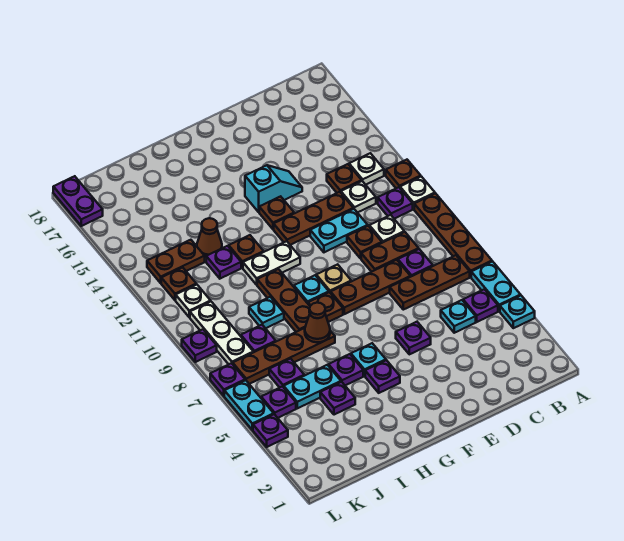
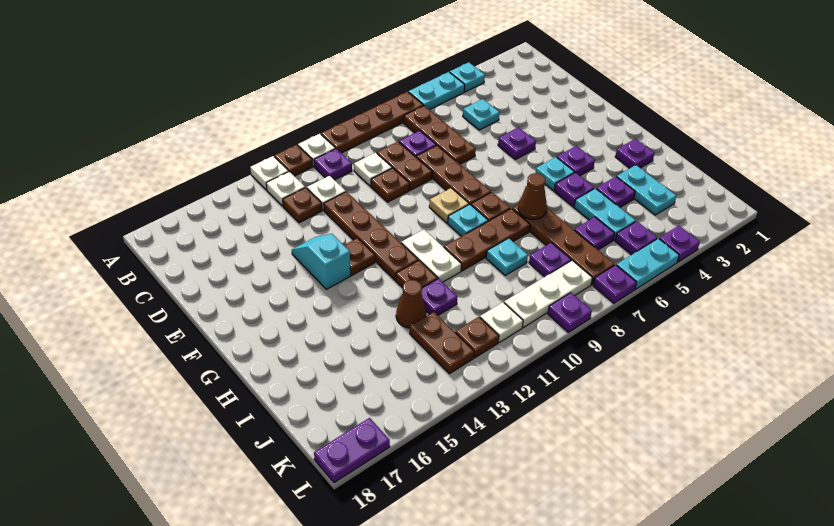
none -> white 1x1 plate [250,156,289,190]
purple 1x1 plate [463,289,498,322] -> purple 1x1 plate moved to [615,139,654,168]
cyan 1x2 plate [310,209,368,252] -> cyan 1x2 plate moved to [617,165,676,215]
brown 1x3 plate [274,192,353,245] -> brown 1x4 plate [324,192,418,280]

